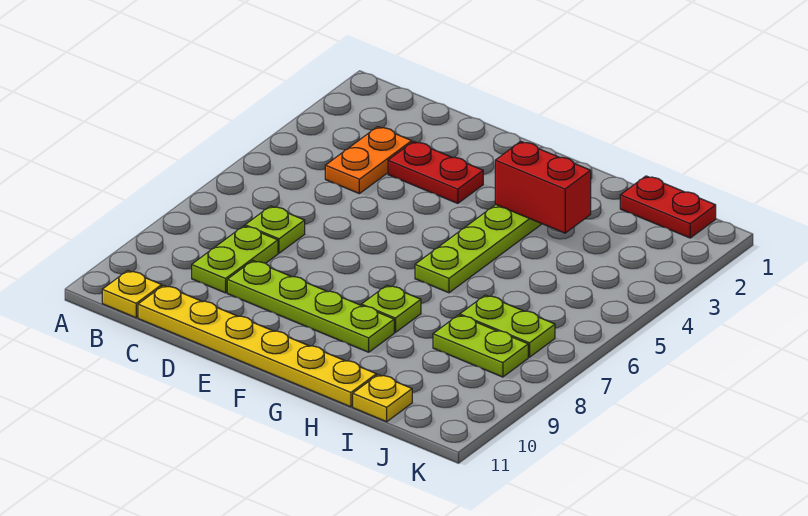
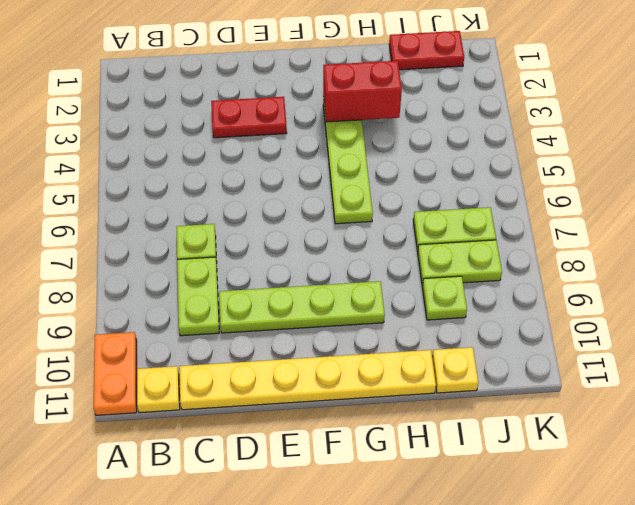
orange 1x2 plate [325,127,412,194] -> orange 1x2 plate moved to [94,332,137,415]
lime 1x1 plate [361,285,421,332] -> lime 1x1 plate moved to [422,276,467,320]

